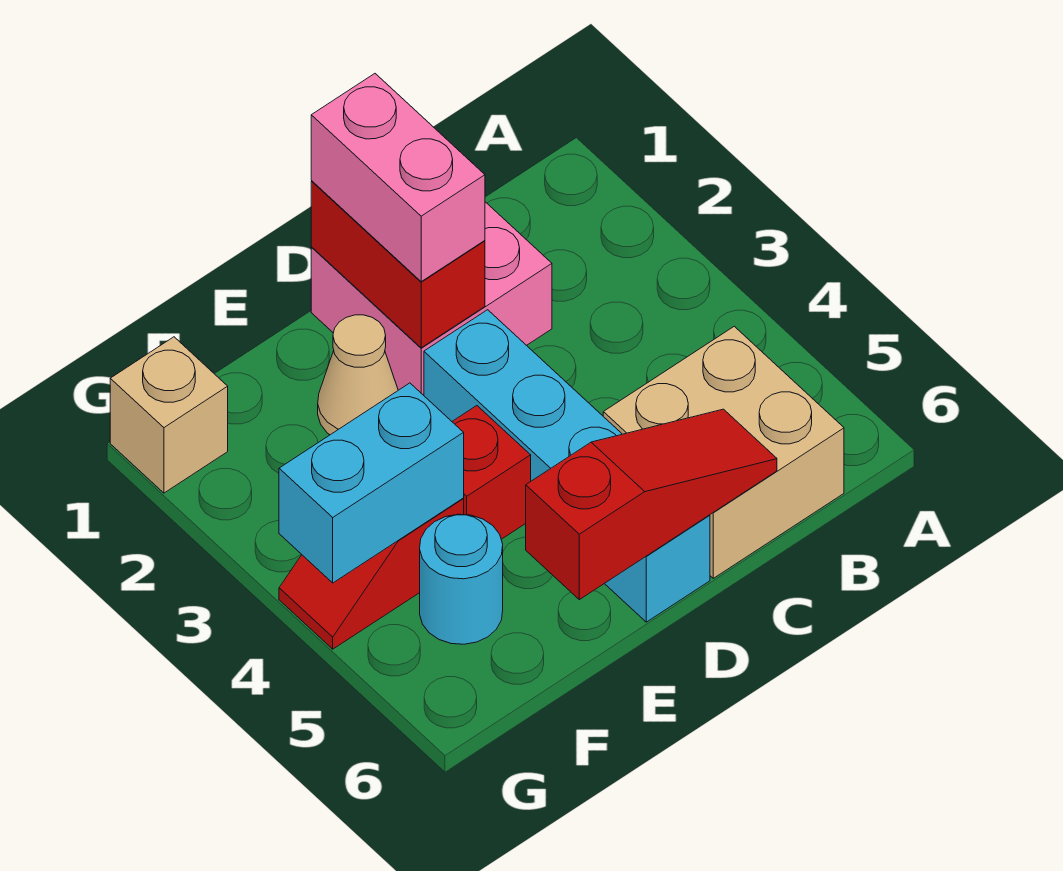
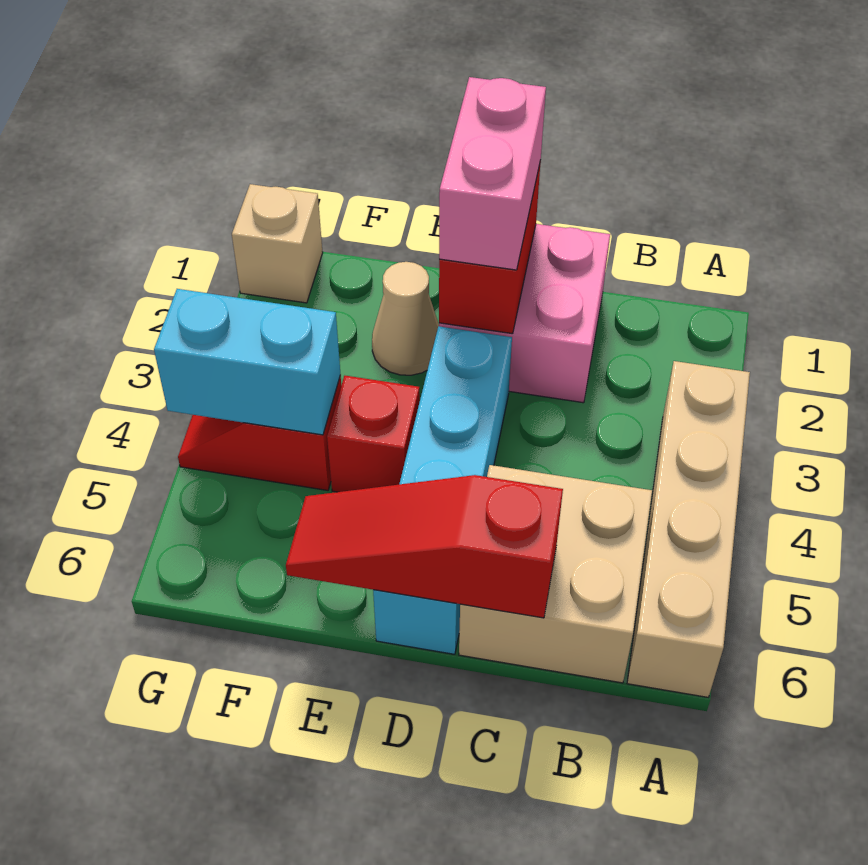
none -> tan 1x4 brick [627,361,750,697]
red 1x3 slope [526,409,777,600] -> red 1x3 slope turned to [286,475,563,618]
cyan 1x1 round brick [420,514,503,644] -> none

